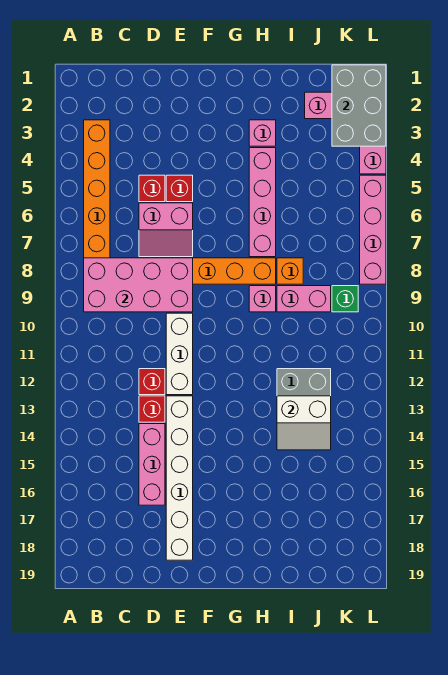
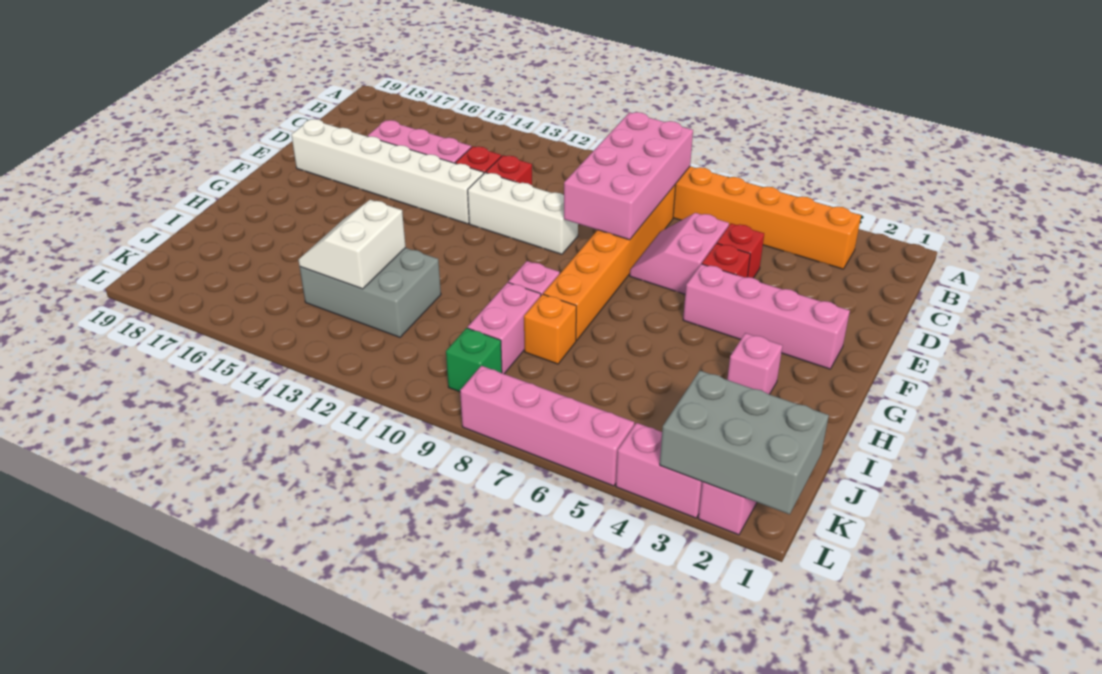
pink 1x4 brick [249,148,276,257] -> pink 1x4 brick moved to [683,264,850,369]

